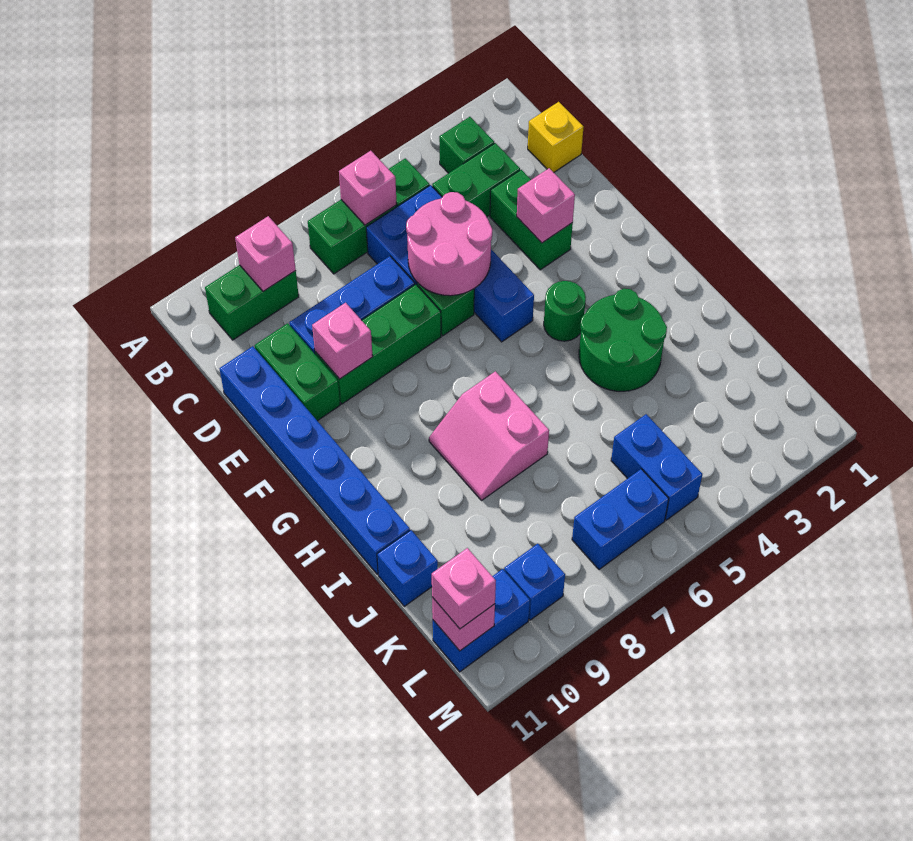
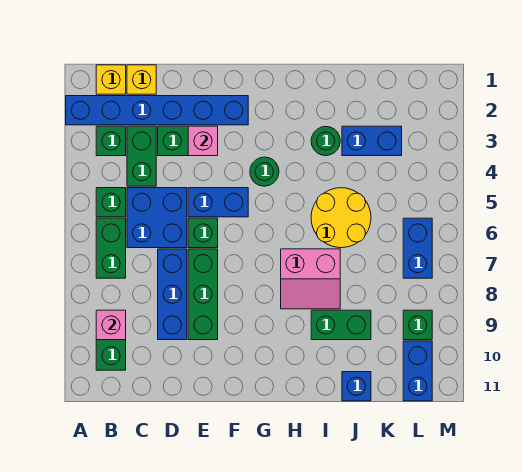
none -> yellow 1x1 brick [96,65,126,94]
pink 1x1 brick [339,151,397,225] -> none
pink 2x2 round brick [406,192,492,296] -> none
green 1x2 brick [255,323,340,421] -> green 1x2 brick moved to [311,310,371,340]
blue 1x6 brick [220,346,410,574] -> blue 1x6 brick moved to [66,96,248,125]
pink 1x1 brick [312,303,373,379] -> none
green 2x2 round brick [579,289,667,391] -> green 1x1 round brick [311,126,340,156]
none -> yellow 2x2 round brick [311,188,371,248]
blue 1x2 brick [611,414,702,520] -> blue 1x2 brick moved to [342,126,402,156]
blue 1x1 brick [504,544,565,620] -> green 1x1 brick [403,310,432,340]
pink 1x1 brick [432,597,495,651] -> none
pink 1x1 brick [432,548,496,629] -> none

